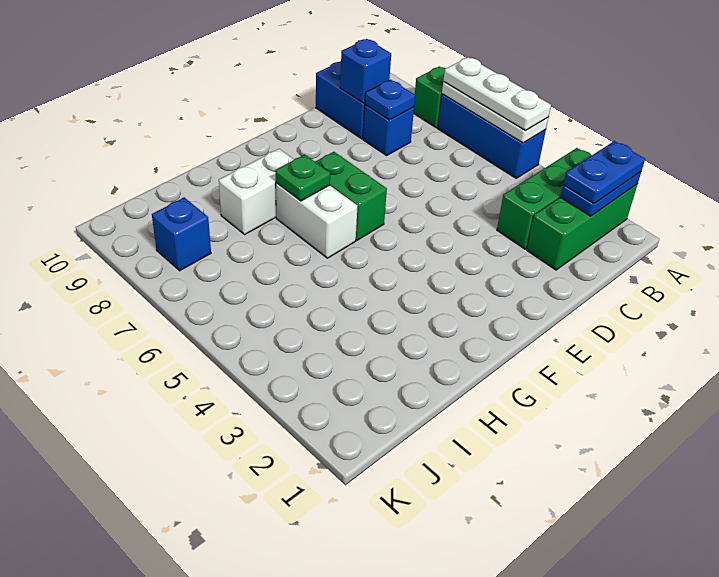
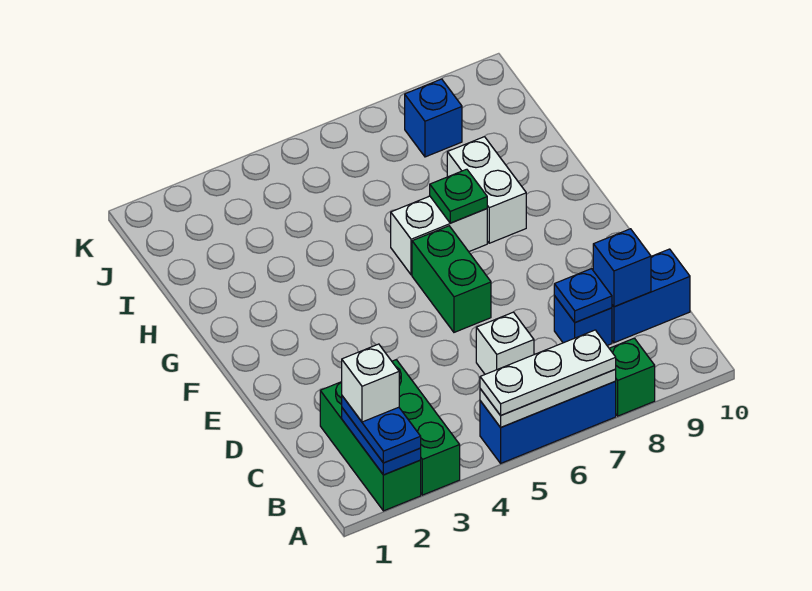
none -> white 1x1 brick [342,344,399,422]
none -> white 1x1 brick [476,312,534,374]
green 1x2 brick [315,152,387,240] -> green 1x2 brick turned to [412,226,491,332]

